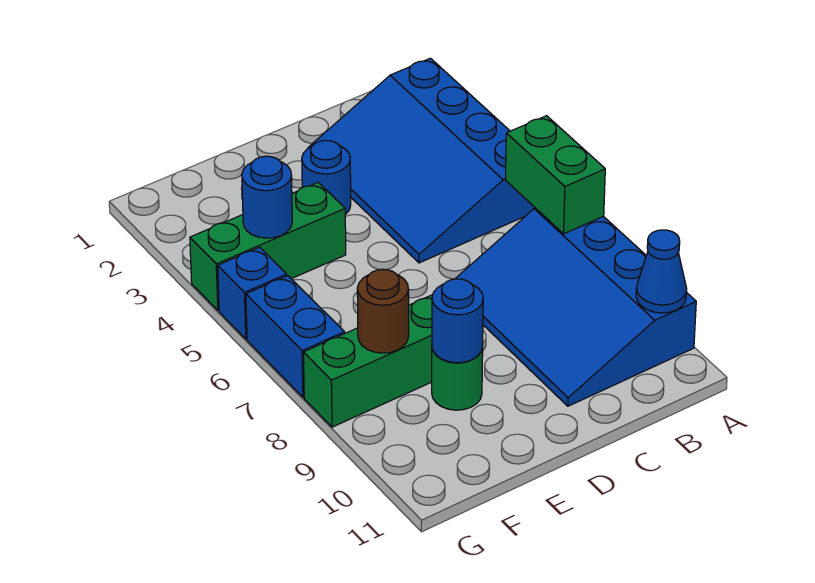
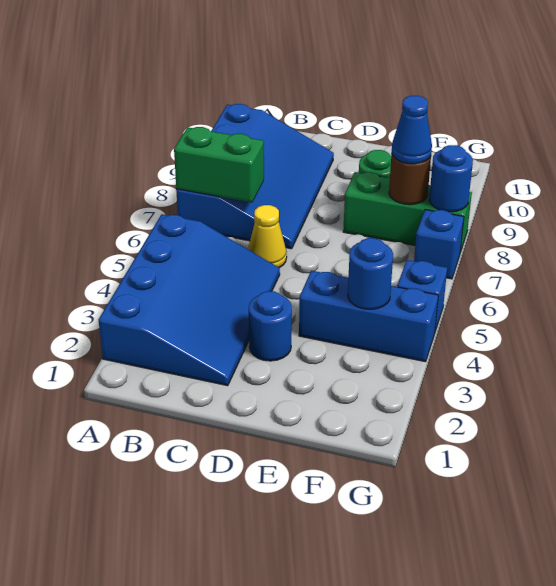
green 1x2 brick [506,116,605,234] -> green 1x2 brick turned to [174,127,264,202]
blue 1x1 cone [636,230,687,313] -> blue 1x1 cone moved to [392,96,432,164]
none -> yellow 1x1 cone [248,205,287,268]
green 1x3 brick [190,182,346,310] -> blue 1x3 brick [299,271,438,362]
blue 1x1 round brick [432,279,483,363] -> blue 1x1 round brick moved to [429,145,473,212]
blue 1x2 brick [246,276,345,397] -> blue 1x1 brick [414,210,464,279]

